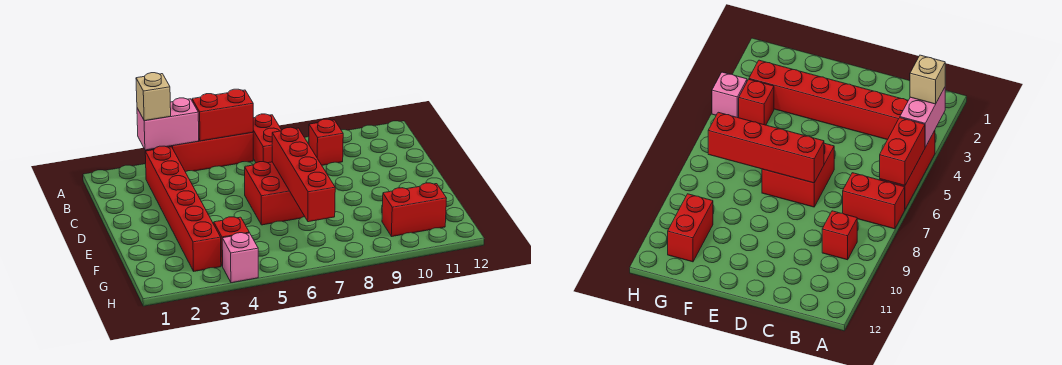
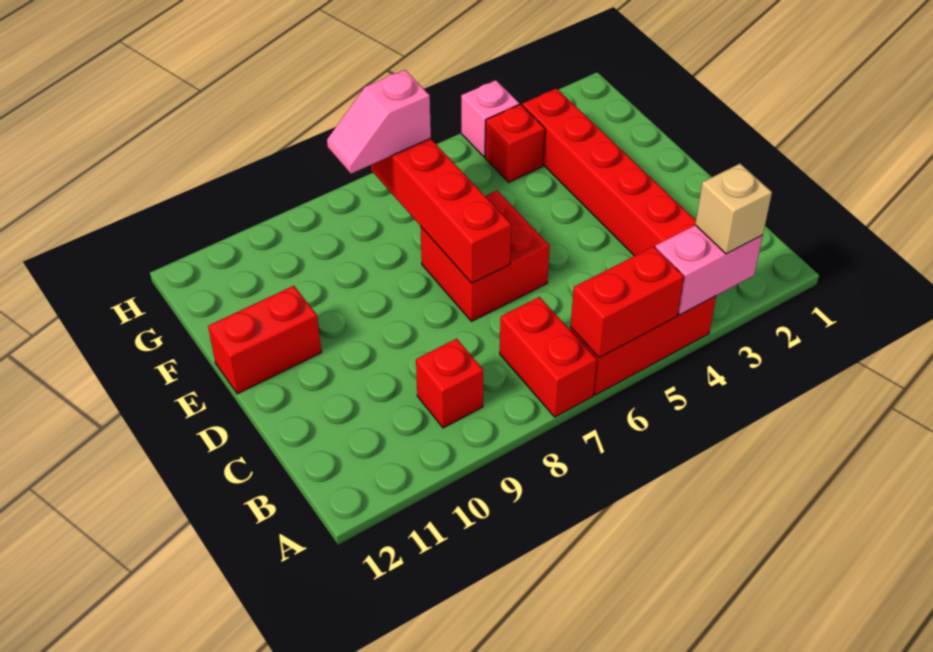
none -> pink 1x2 slope [327,70,431,174]
red 1x2 brick [382,183,447,237] -> red 1x2 brick moved to [208,286,321,394]

